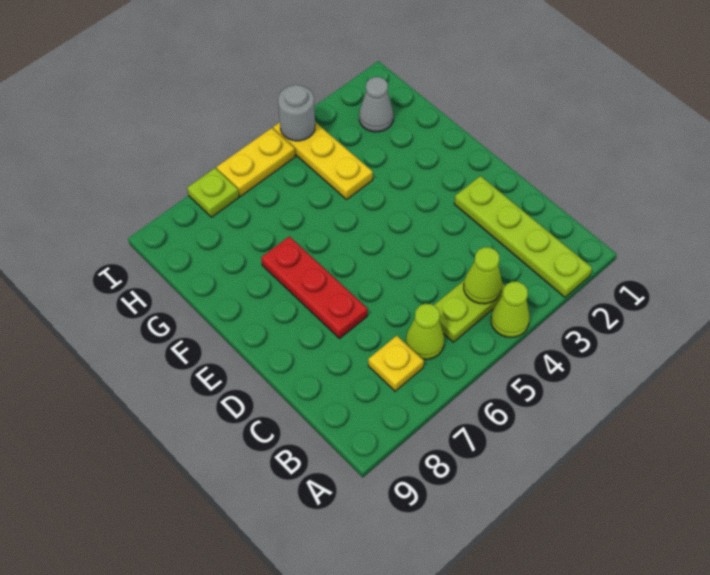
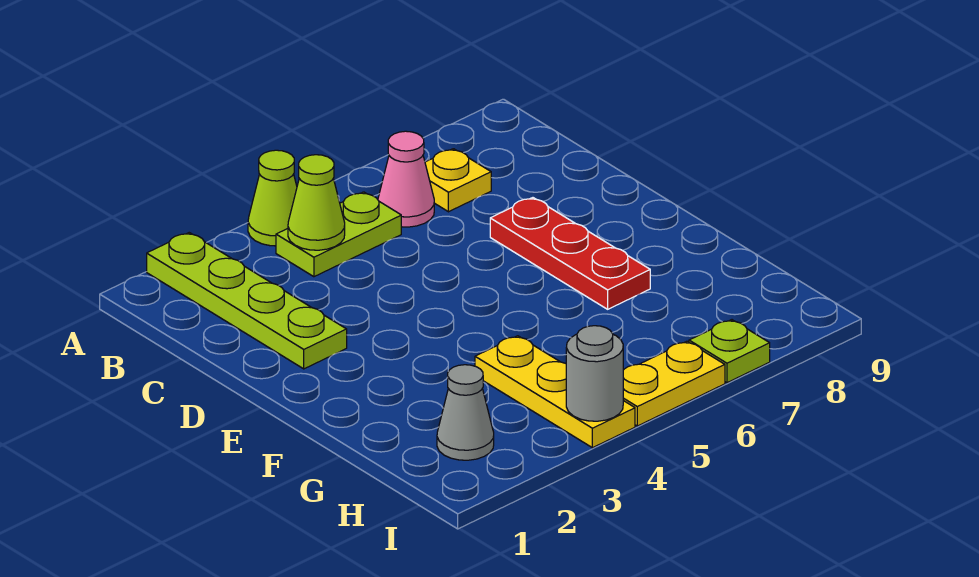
lime 1x1 cone [406,304,444,360] -> pink 1x1 cone [378,131,434,227]

